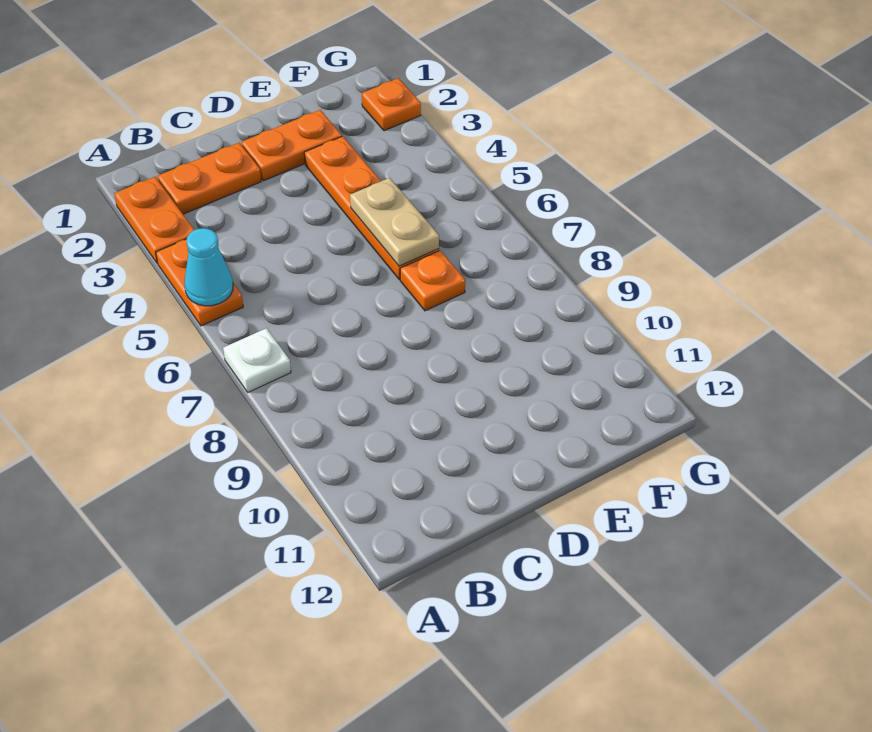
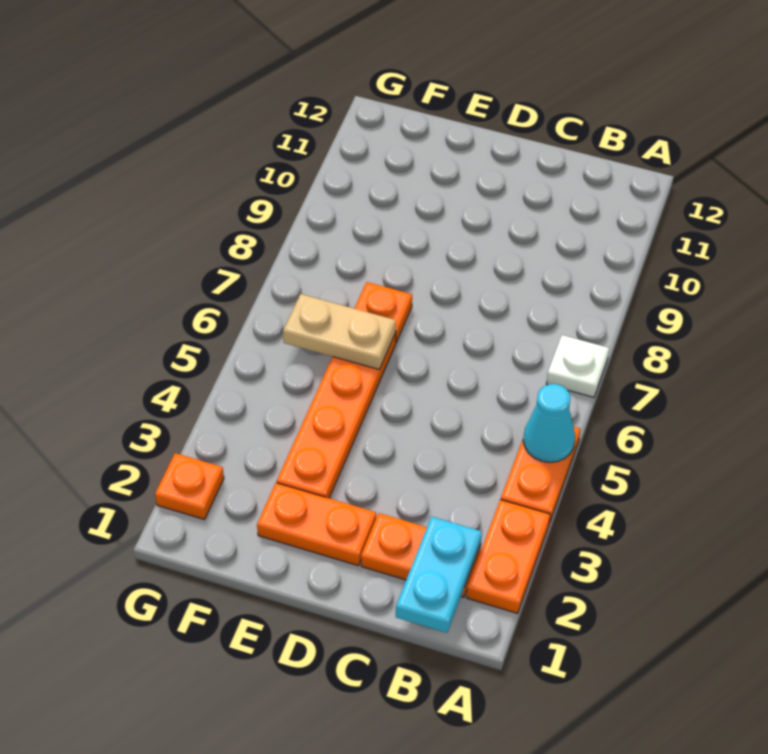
none -> cyan 1x2 plate [396,517,482,633]
tan 1x2 plate [350,178,439,266] -> tan 1x2 plate turned to [283,294,396,369]

